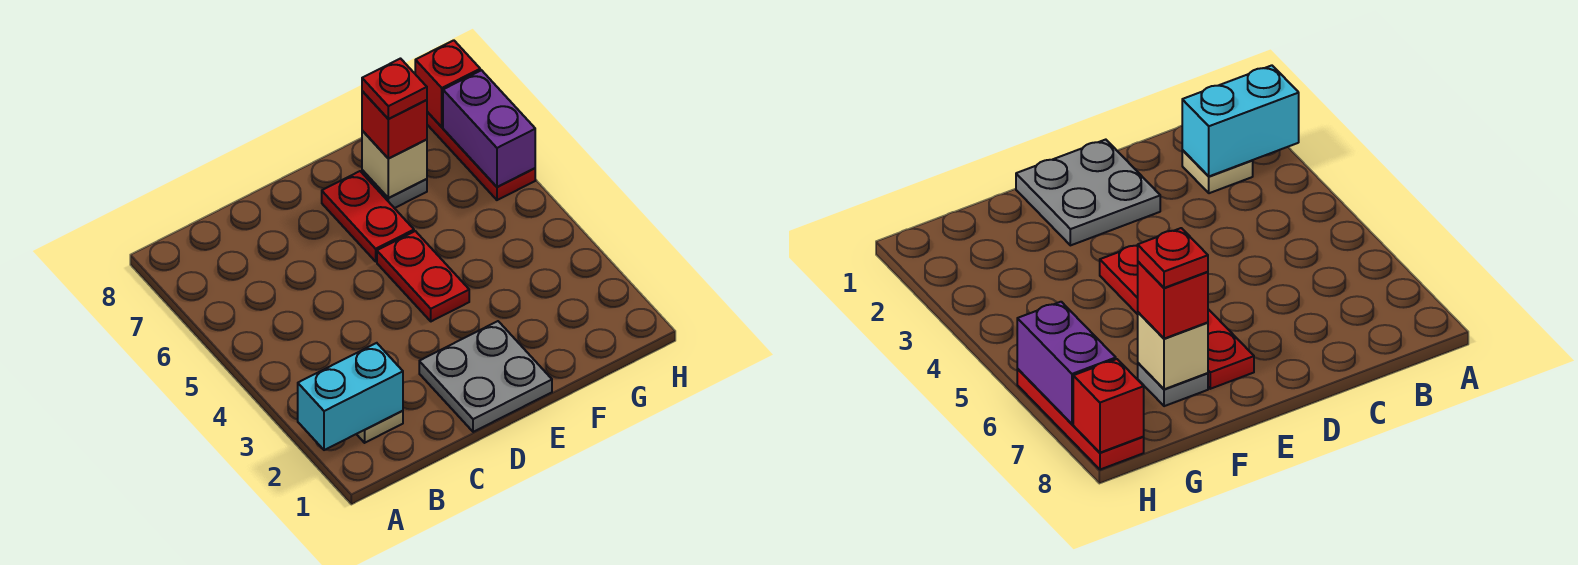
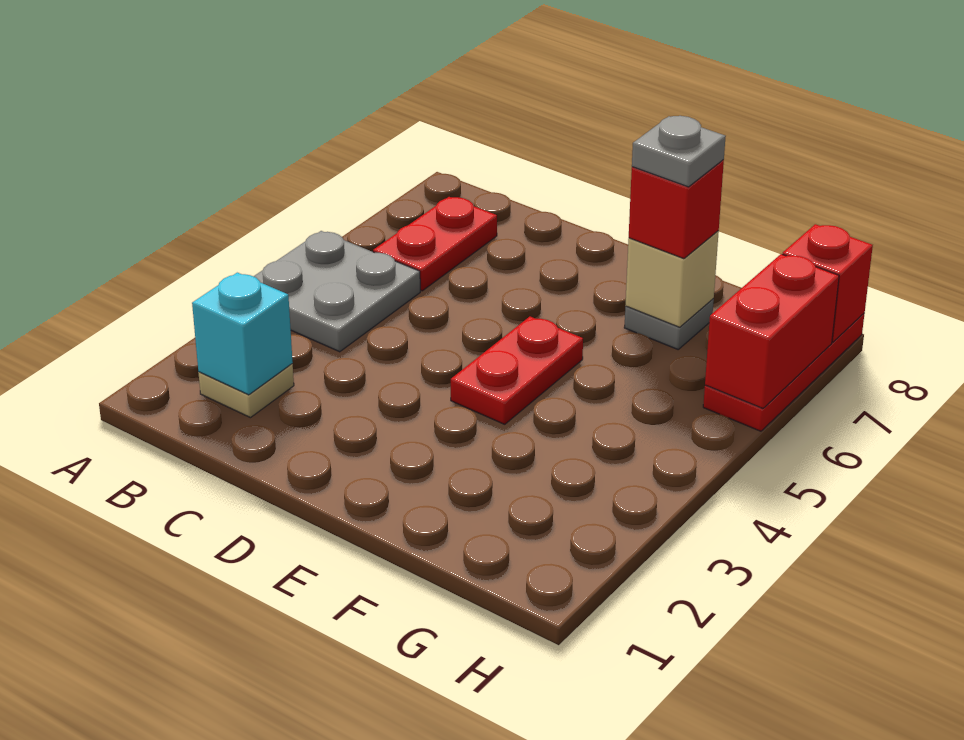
cyan 1x2 brick [298,343,403,450] -> cyan 1x1 brick [192,273,293,395]
grey 2x2 plate [419,321,552,432] -> grey 2x2 plate moved to [254,231,420,352]
red 1x2 plate [322,171,414,261] -> red 1x2 plate moved to [373,197,497,291]
red 1x1 plate [362,59,427,119] -> grey 1x1 plate [632,116,726,187]
purple 1x2 brick [443,70,535,187] -> red 1x2 brick [705,254,839,408]

